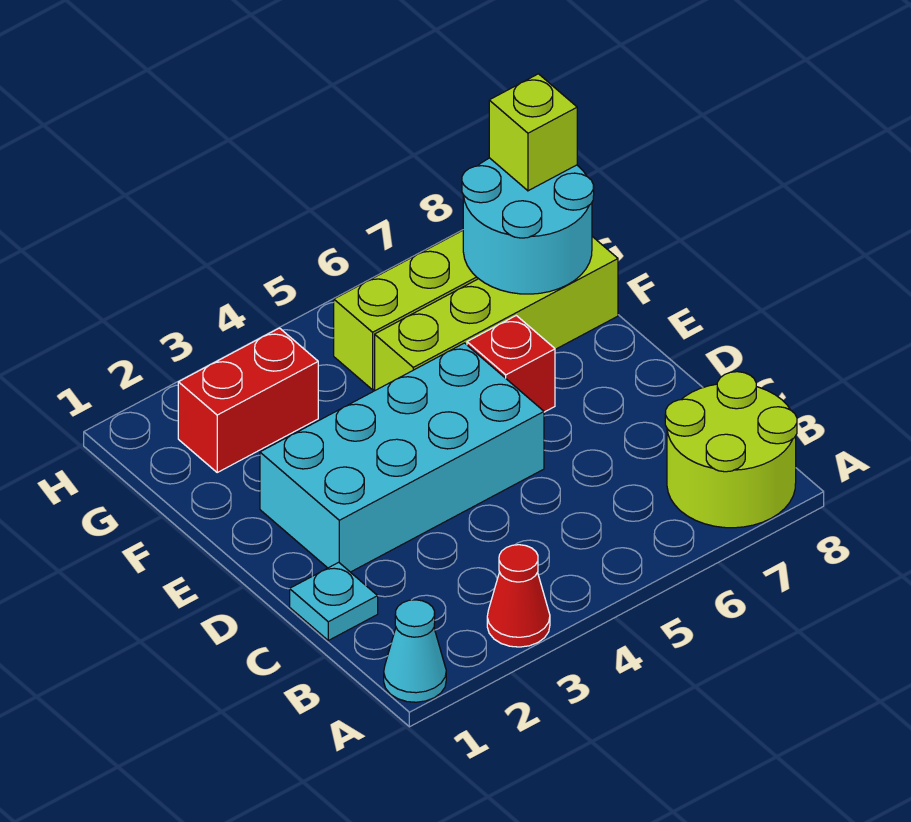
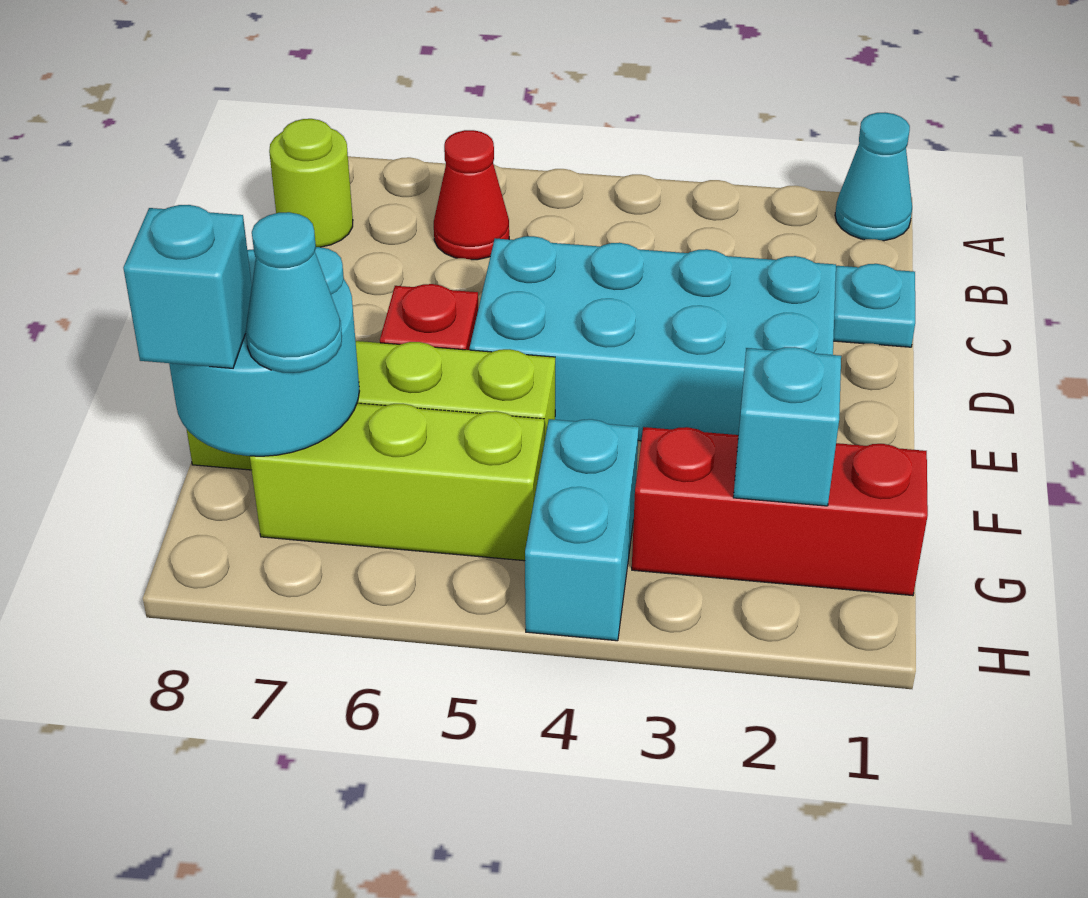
red 1x1 cone [487,545,550,647] -> red 1x1 cone moved to [434,130,509,260]
lime 2x2 round brick [665,372,797,528] -> lime 1x1 round brick [269,119,353,247]
red 1x2 brick [178,328,318,472] -> red 1x3 brick [632,427,928,596]
none -> cyan 1x1 brick [733,347,841,506]
none -> cyan 1x2 brick [525,419,639,641]
none -> cyan 1x1 cone [246,212,342,373]
lime 1x1 brick [489,74,577,191] -> cyan 1x1 brick [123,205,252,368]

